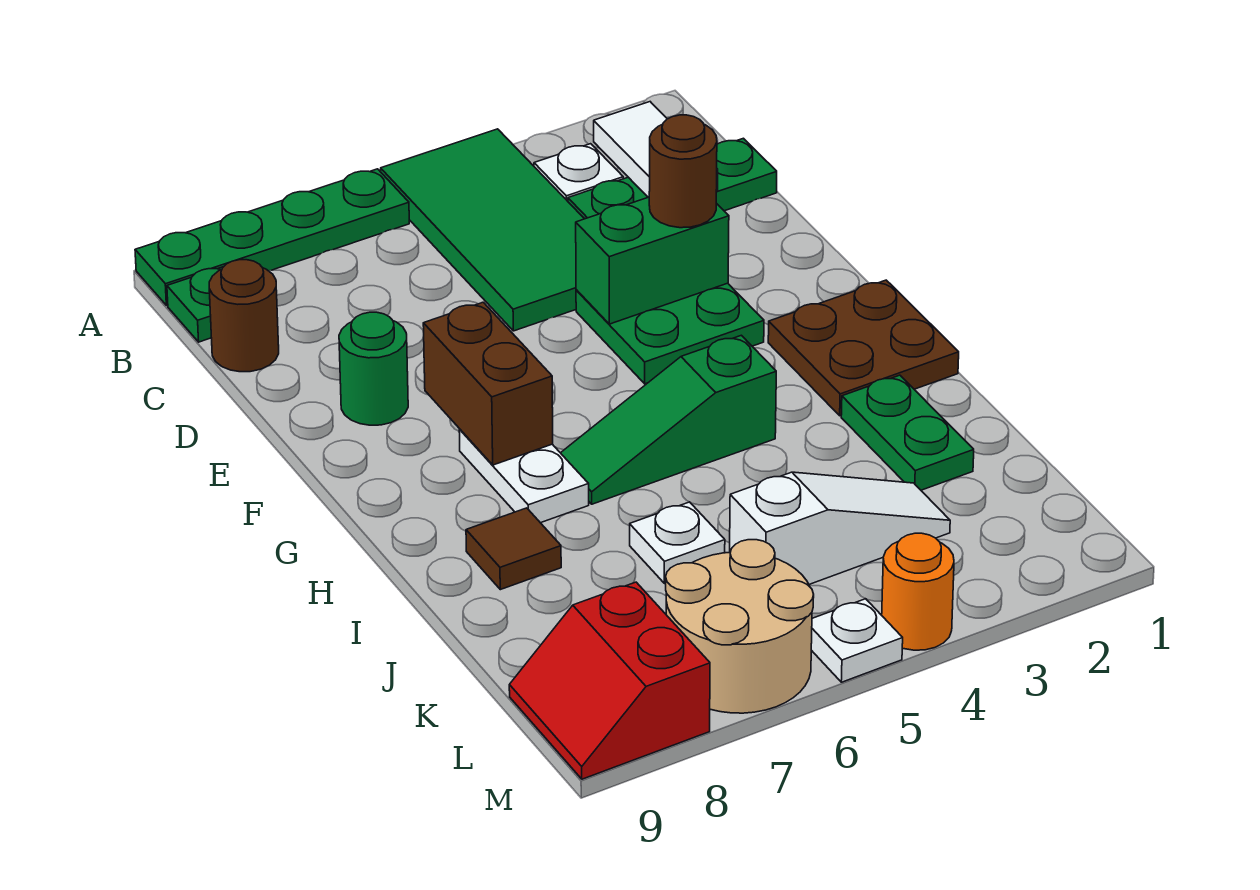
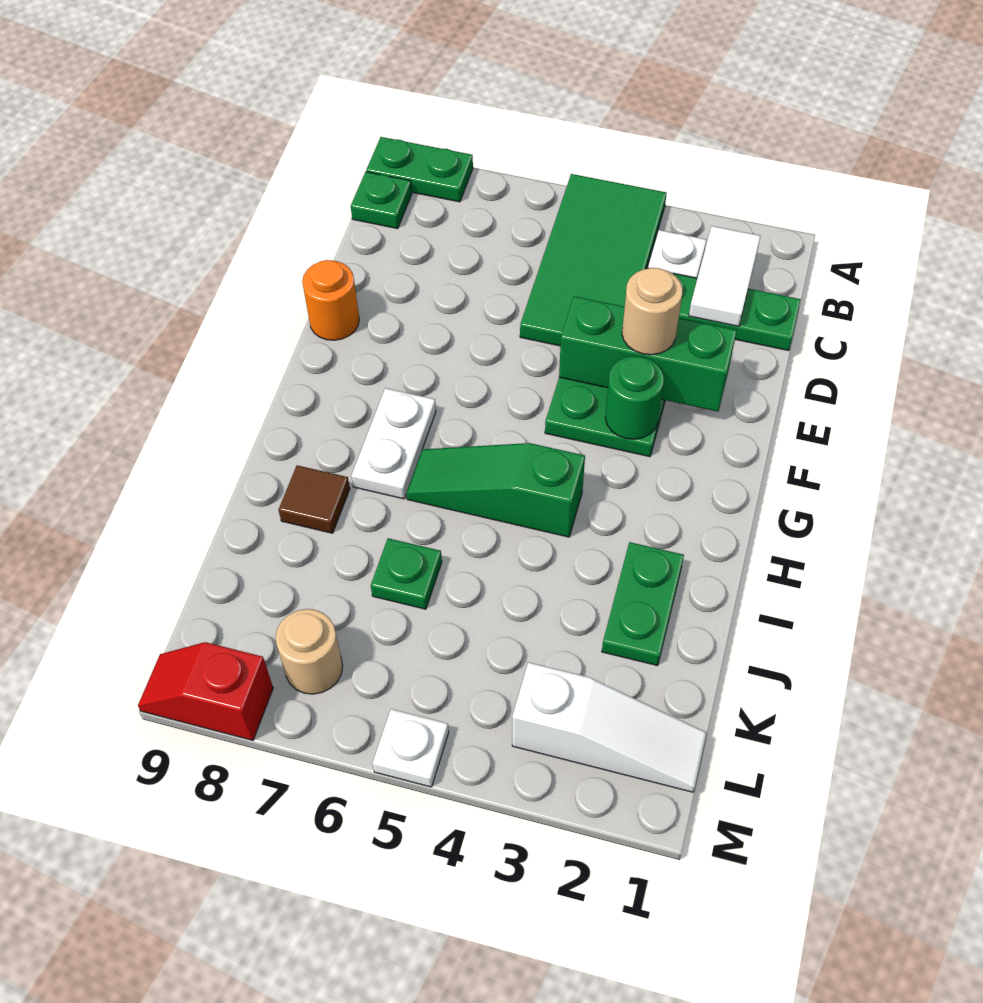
green 1x4 plate [135,169,409,305] -> green 1x2 plate [366,137,473,202]
brown 1x1 round brick [209,260,279,372] -> none
green 1x2 brick [576,197,729,324] -> green 1x3 brick [559,296,737,411]
brown 1x1 round brick [649,115,717,228] -> tan 1x1 round brick [622,268,683,355]
green 1x1 round brick [339,312,408,425] -> green 1x1 round brick moved to [605,356,664,439]
brown 1x2 brick [423,302,553,465] -> none
brown 2x2 plate [768,280,959,416] -> none
white 1x1 plate [630,502,725,583] -> green 1x1 plate [371,538,442,609]
white 1x3 slope [730,472,950,584] -> white 1x3 slope moved to [512,662,706,792]
tan 2x2 round brick [666,540,814,713] -> tan 1x1 round brick [276,609,343,694]
red 2x2 slope [509,582,710,779] -> red 1x2 slope [138,642,273,740]
orange 1x1 round brick [882,533,954,650] -> orange 1x1 round brick moved to [302,260,359,340]

